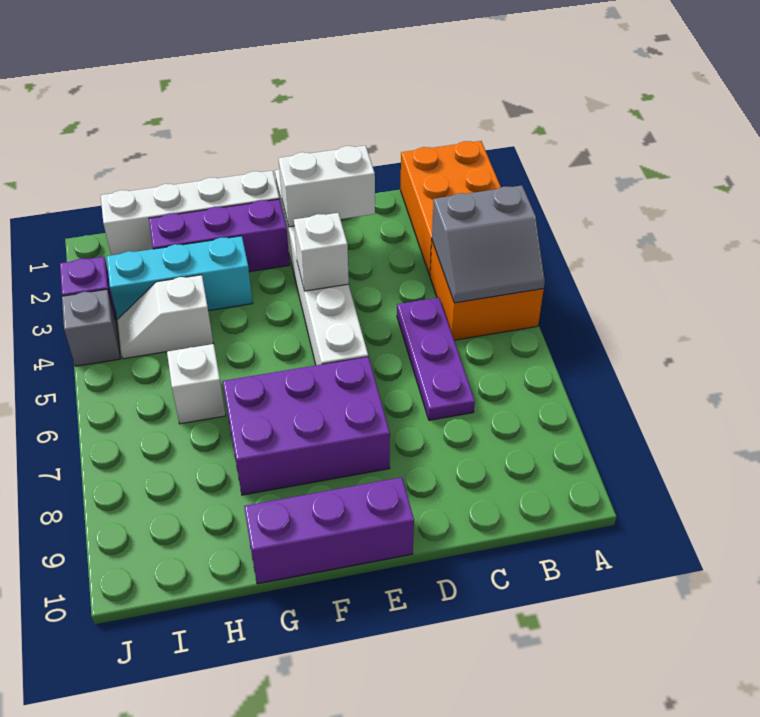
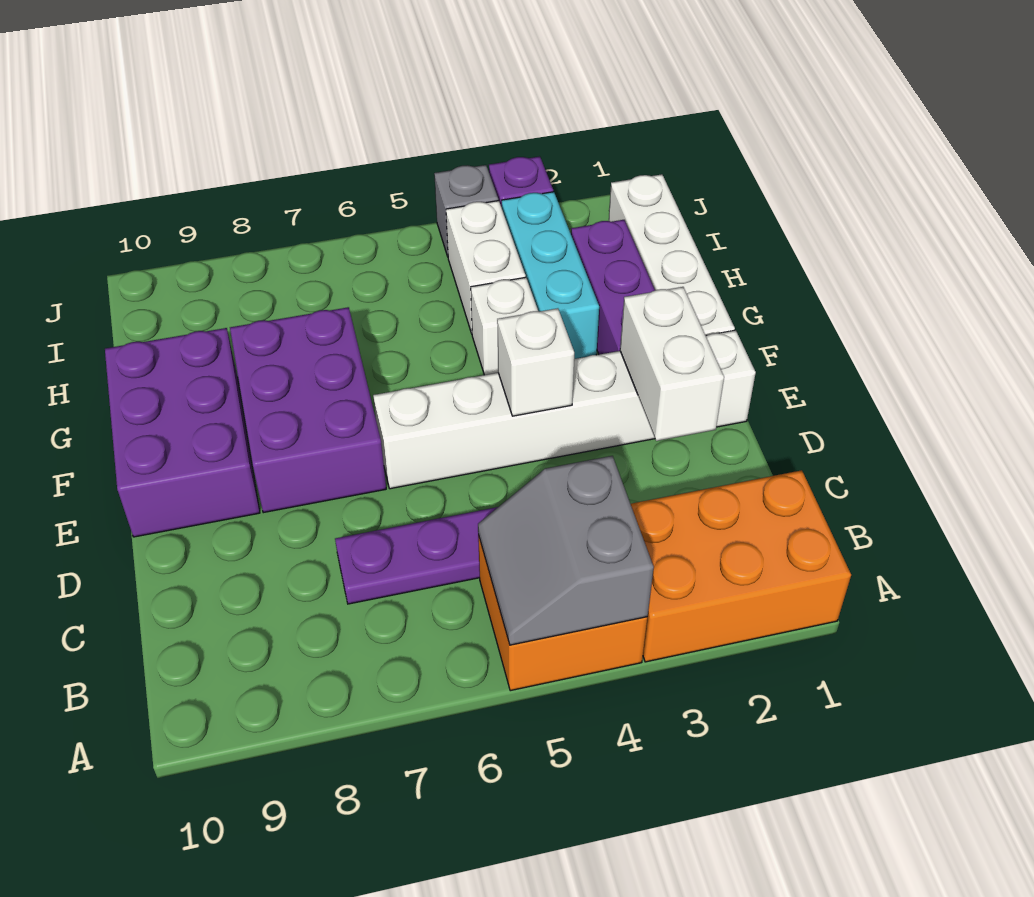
purple 1x3 brick [244,477,414,584] -> purple 2x3 brick [105,328,260,537]
white 1x2 slope [118,275,213,359] -> white 1x2 brick [446,201,526,333]
white 1x1 brick [167,344,226,424] -> white 1x1 brick moved to [471,277,538,375]

